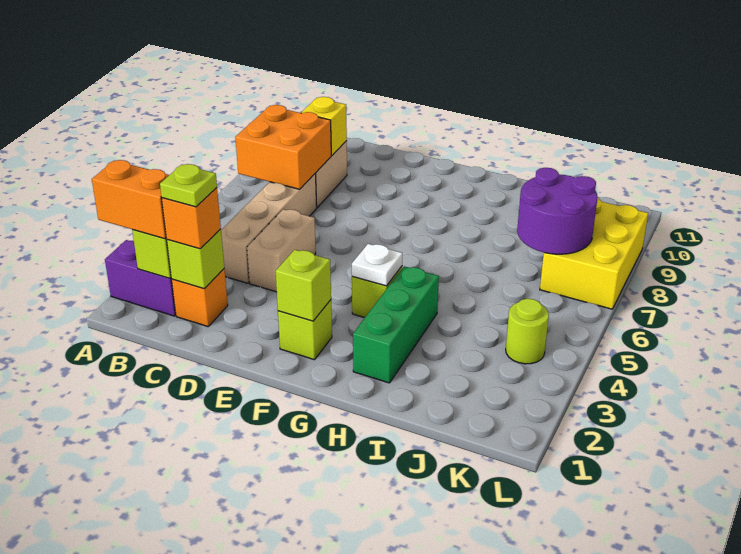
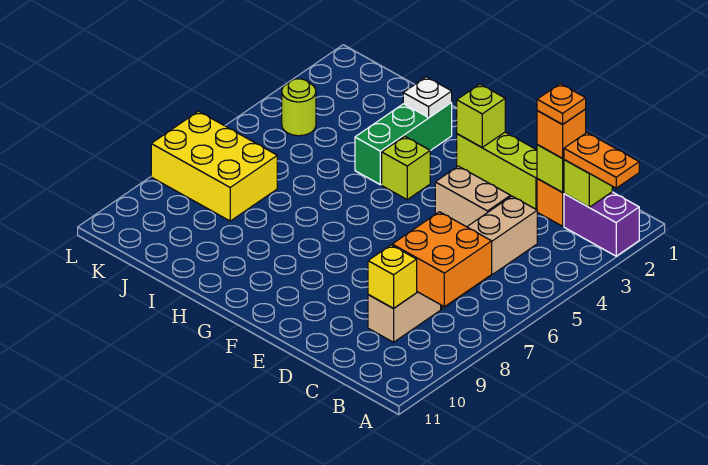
orange 1x2 brick [92,160,169,239] -> orange 1x2 plate [564,133,639,188]
lime 1x1 plate [160,164,217,207] -> orange 1x1 plate [537,84,586,124]
tan 1x2 brick [247,209,316,292] -> tan 1x2 brick turned to [435,166,511,227]
lime 1x1 brick [278,300,332,360] -> lime 1x3 brick [457,132,537,210]
white 1x1 plate [352,244,402,286] -> white 1x1 plate moved to [403,77,452,117]
purple 2x2 round brick [517,168,598,254] -> none
yellow 2x3 brick [540,198,648,309] -> yellow 2x3 brick turned to [151,111,277,221]

